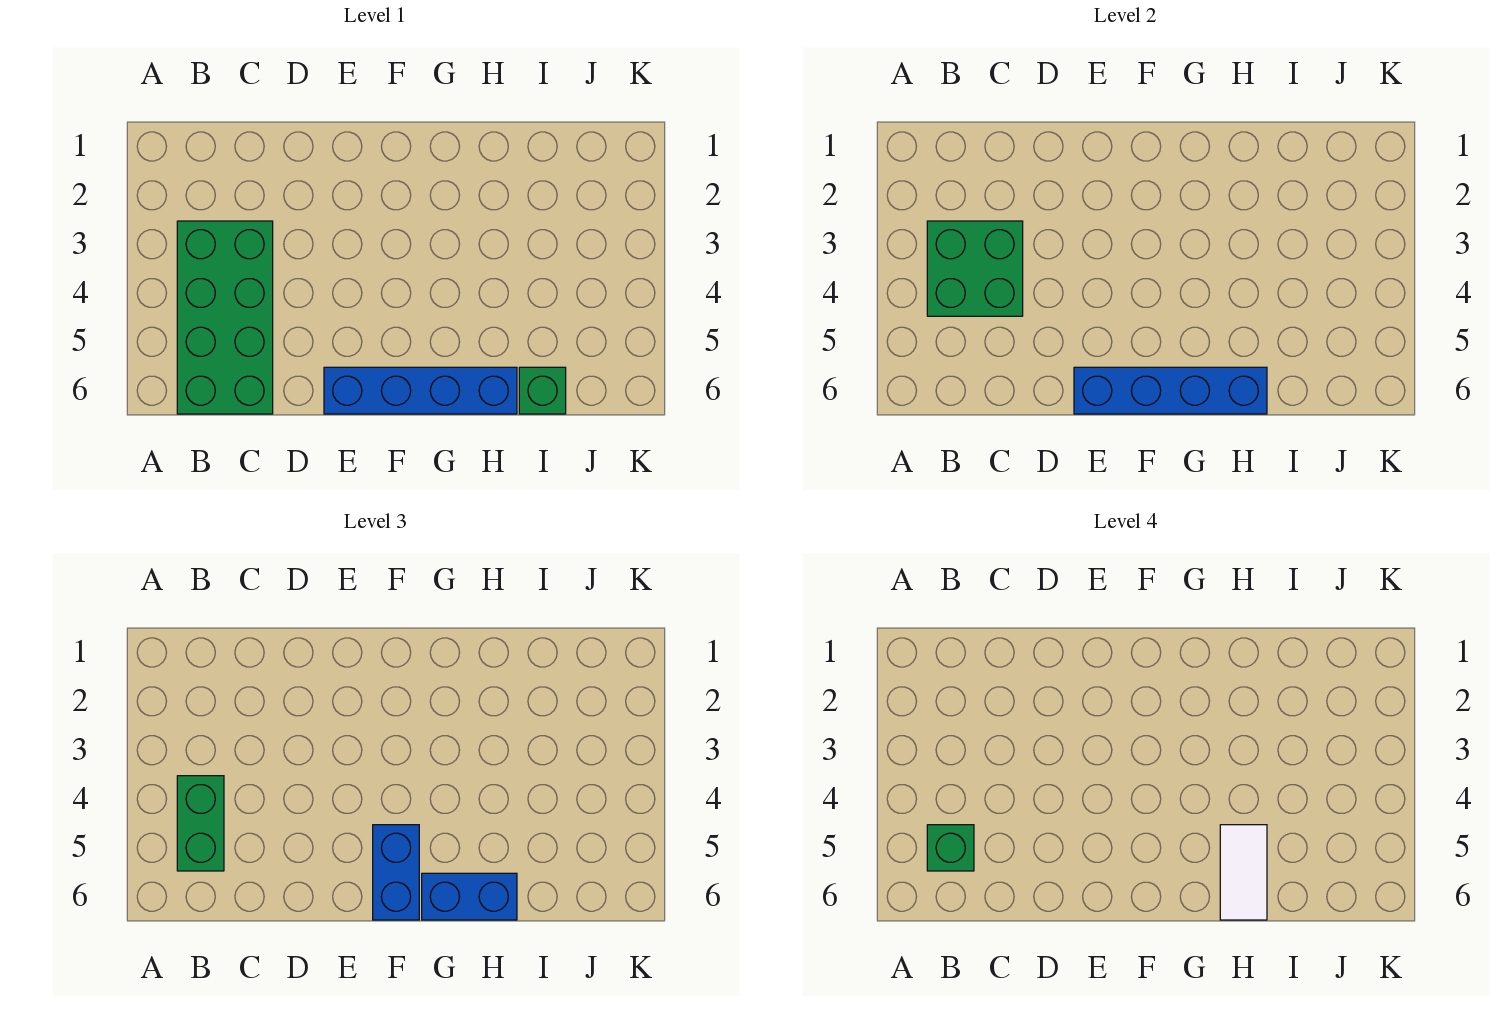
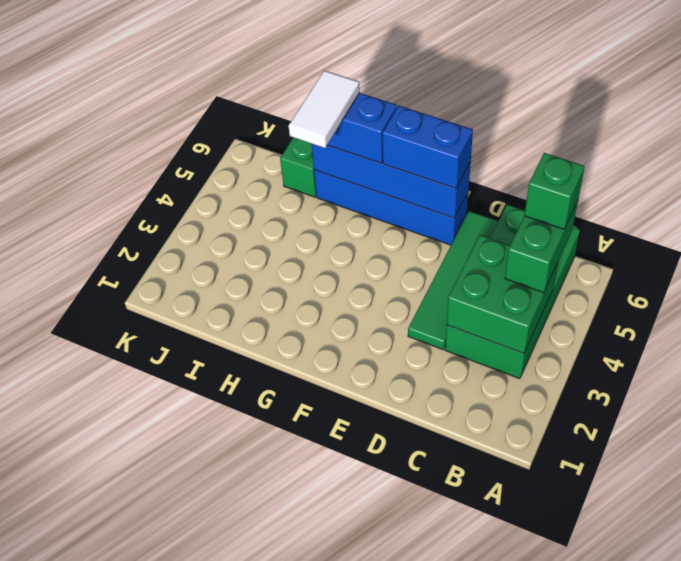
none -> green 1x4 tile [408,211,498,350]
blue 1x2 brick [373,825,419,920] -> blue 1x2 brick turned to [383,106,473,189]

